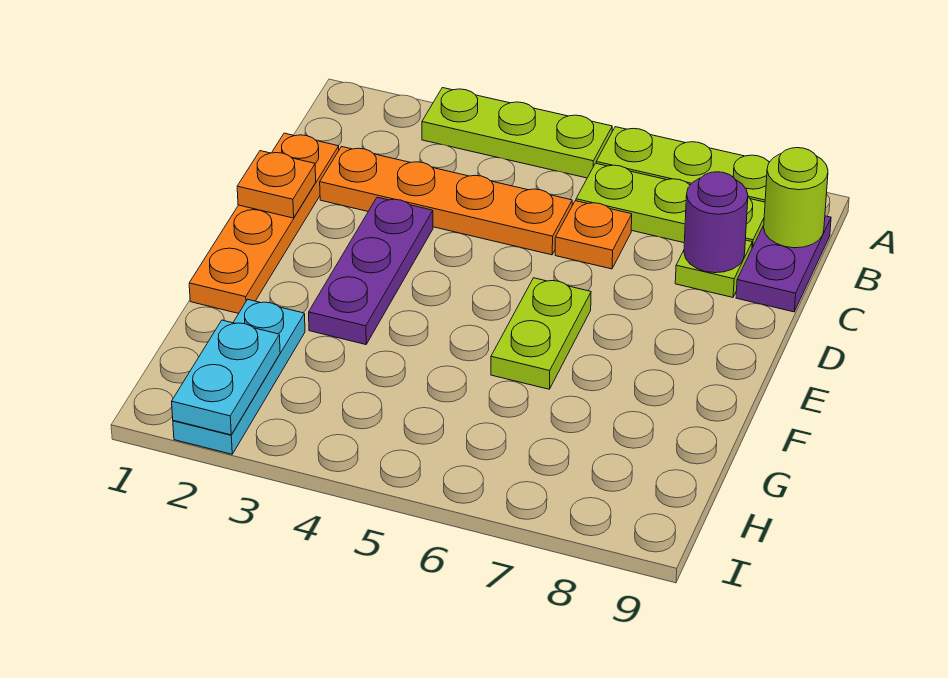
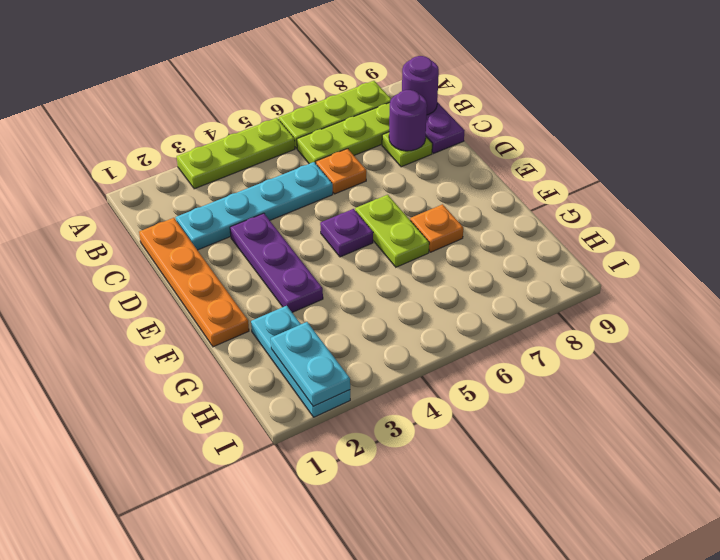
lime 1x1 round brick [764,148,828,248] -> purple 1x1 round brick [402,56,439,115]
orange 1x4 plate [320,147,572,255] -> cyan 1x4 plate [176,162,333,250]
orange 1x1 plate [237,151,316,218] -> orange 1x1 plate moved to [410,204,463,252]
none -> purple 1x1 plate [320,209,373,257]

